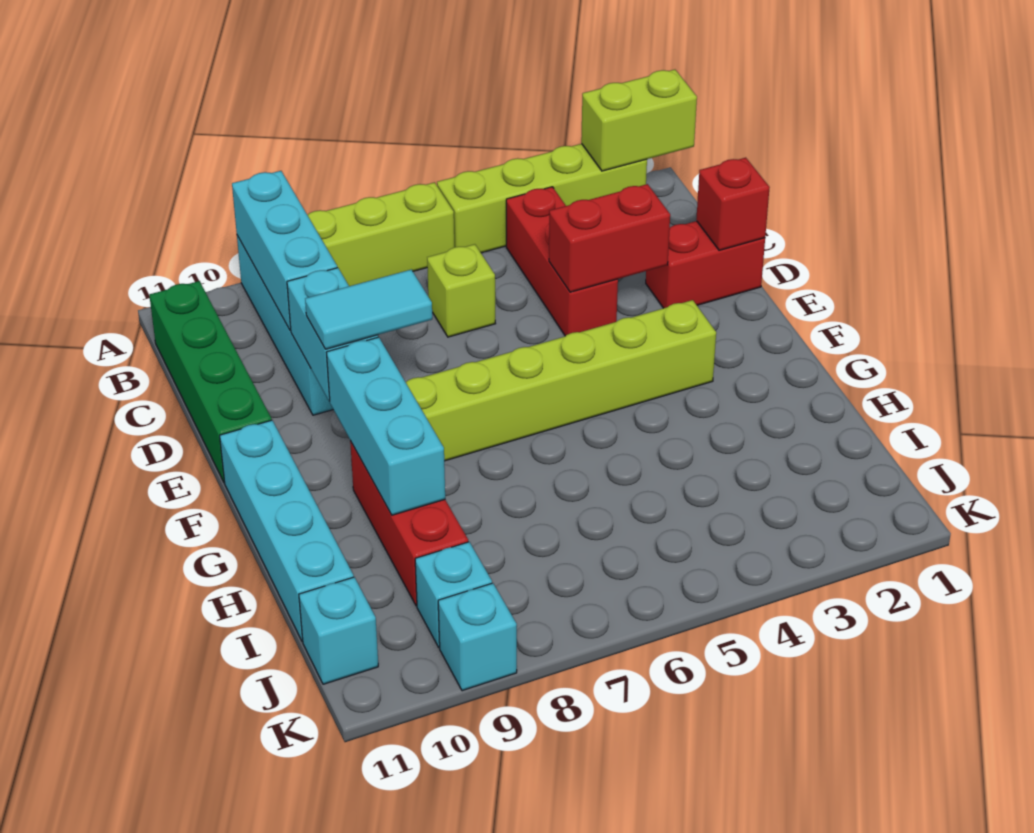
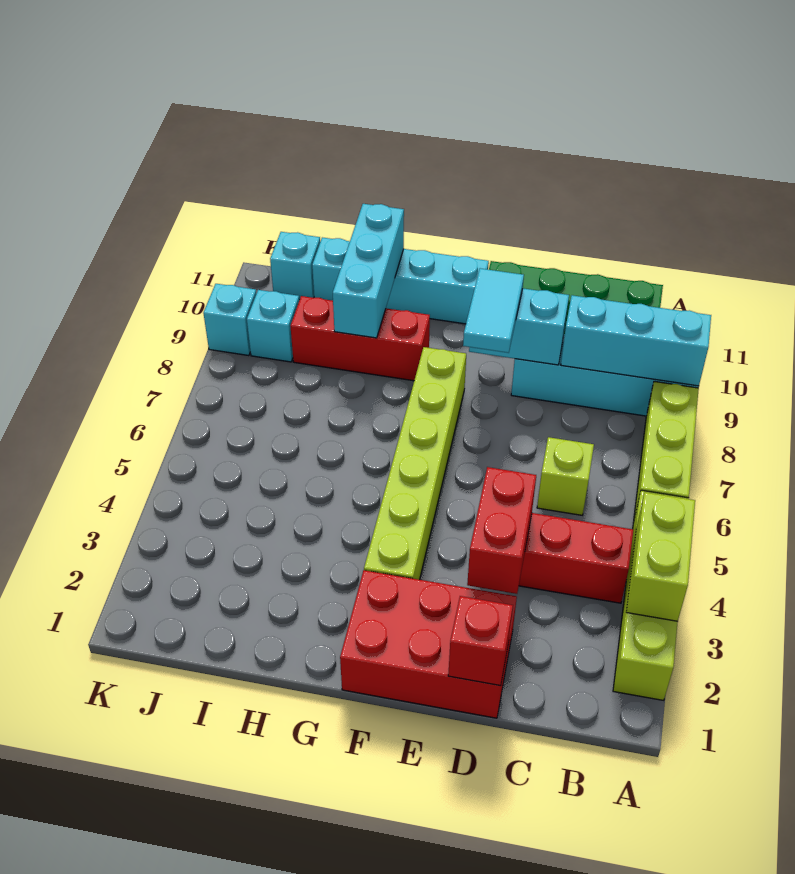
lime 1x2 brick [581,70,697,171] -> lime 1x2 brick moved to [626,492,695,621]
red 1x2 brick [646,221,765,308] -> red 2x3 brick [340,570,517,718]
cyan 1x3 brick [326,337,445,515] -> cyan 1x3 brick turned to [333,204,404,338]

